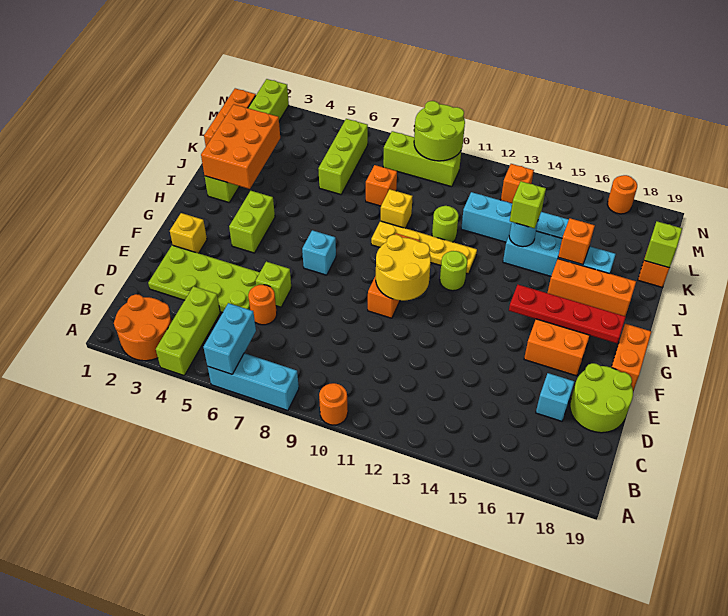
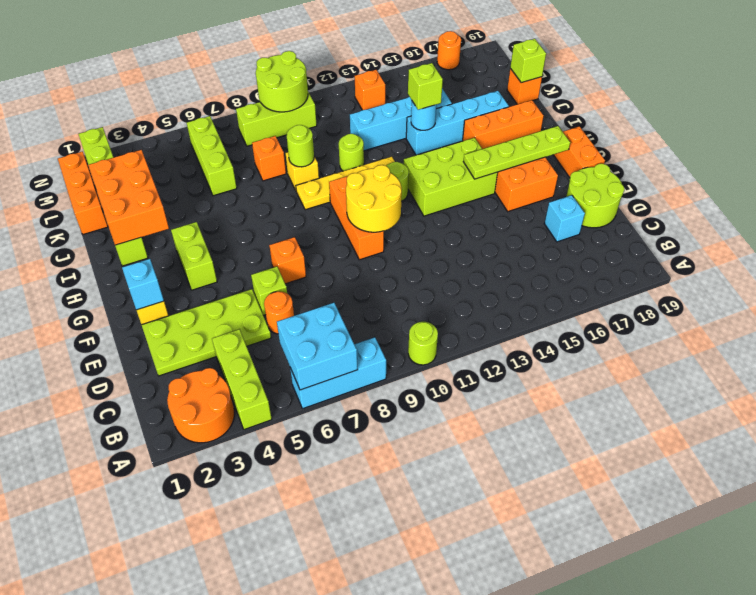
cyan 1x2 brick [203,303,256,374] -> cyan 2x2 brick [277,303,358,390]
orange 1x1 round brick [319,383,348,425] -> lime 1x1 round brick [408,322,438,365]
cyan 1x1 brick [302,230,336,275] -> cyan 1x1 brick moved to [122,259,164,310]
none -> lime 2x3 brick [404,138,498,216]
red 1x4 plate [509,285,626,343] -> lime 1x4 plate [463,126,570,179]
none -> lime 1x1 round brick [287,125,314,167]
orange 1x1 brick [558,218,595,265] -> orange 1x1 brick moved to [269,237,306,284]

